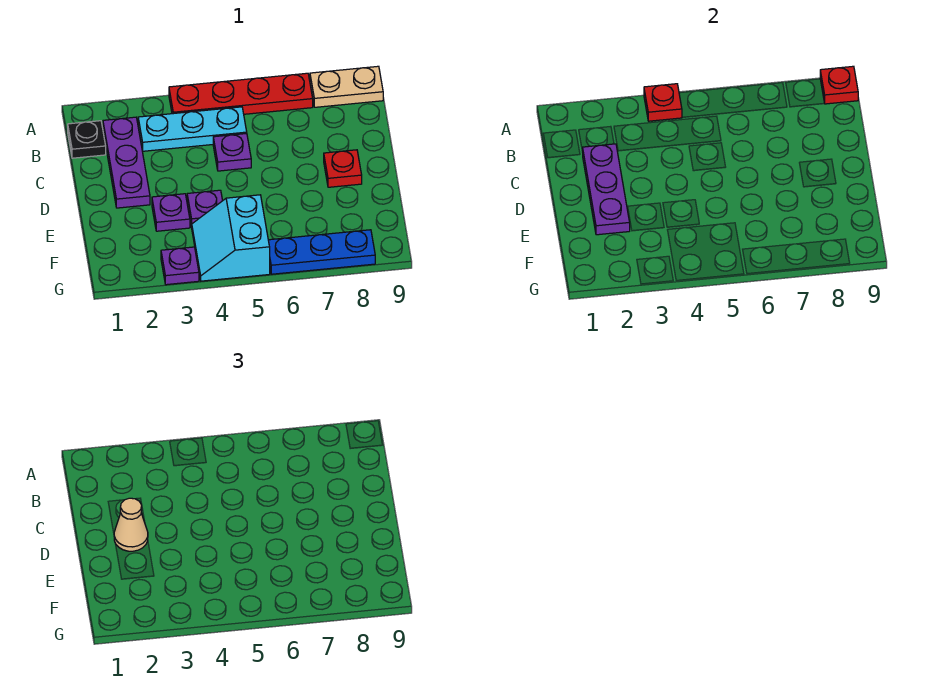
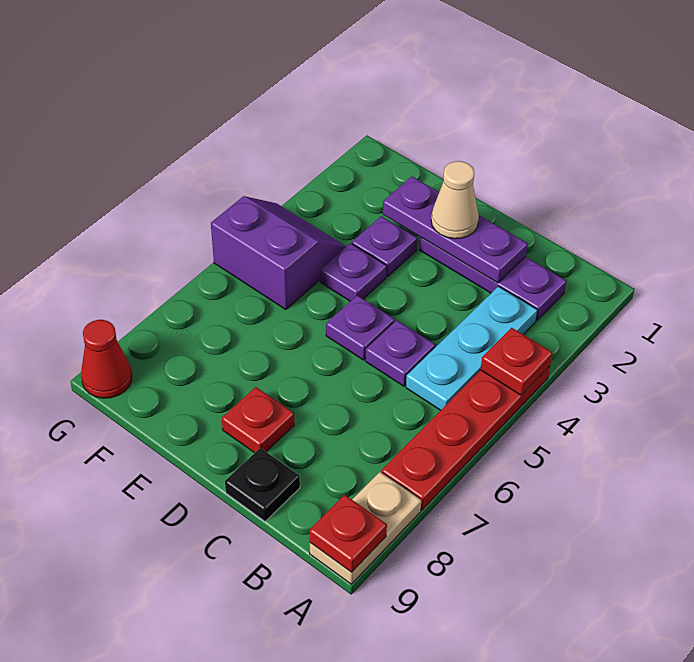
black 1x1 plate [68,121,106,158] -> black 1x1 plate moved to [225,448,300,521]
cyan 2x2 slope [192,195,270,281] -> purple 2x2 slope [211,196,346,310]
purple 1x1 plate [161,247,199,285] -> purple 1x1 plate moved to [326,295,395,360]
blue 1x3 plate [268,230,375,274] -> none
none -> red 1x1 cone [81,320,132,398]

